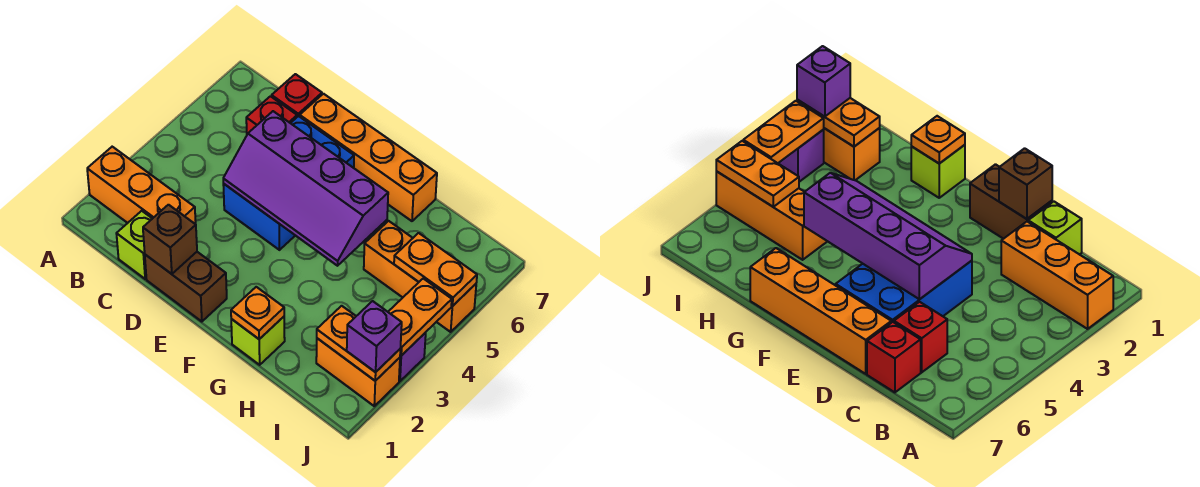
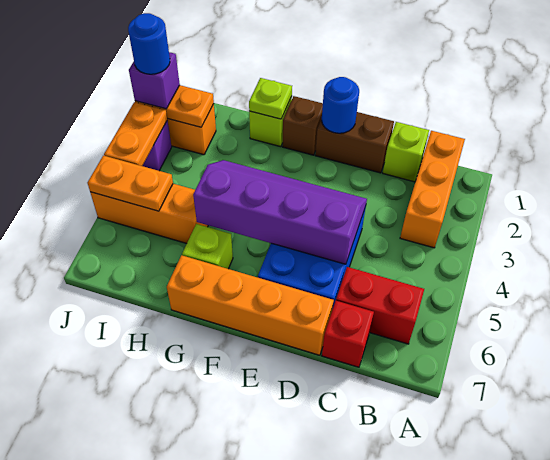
orange 1x3 brick [87,147,196,224] -> orange 1x3 brick turned to [400,131,465,248]
red 1x1 brick [246,96,297,134] -> red 1x2 brick [336,267,424,344]
brown 1x1 brick [143,205,197,274] -> brown 1x1 brick moved to [283,96,323,155]
none -> blue 1x1 round brick [322,77,359,133]
orange 1x1 plate [231,287,284,339] -> lime 1x1 plate [249,78,292,119]
none -> lime 1x1 brick [182,224,233,269]
none -> blue 1x1 round brick [128,13,170,74]

